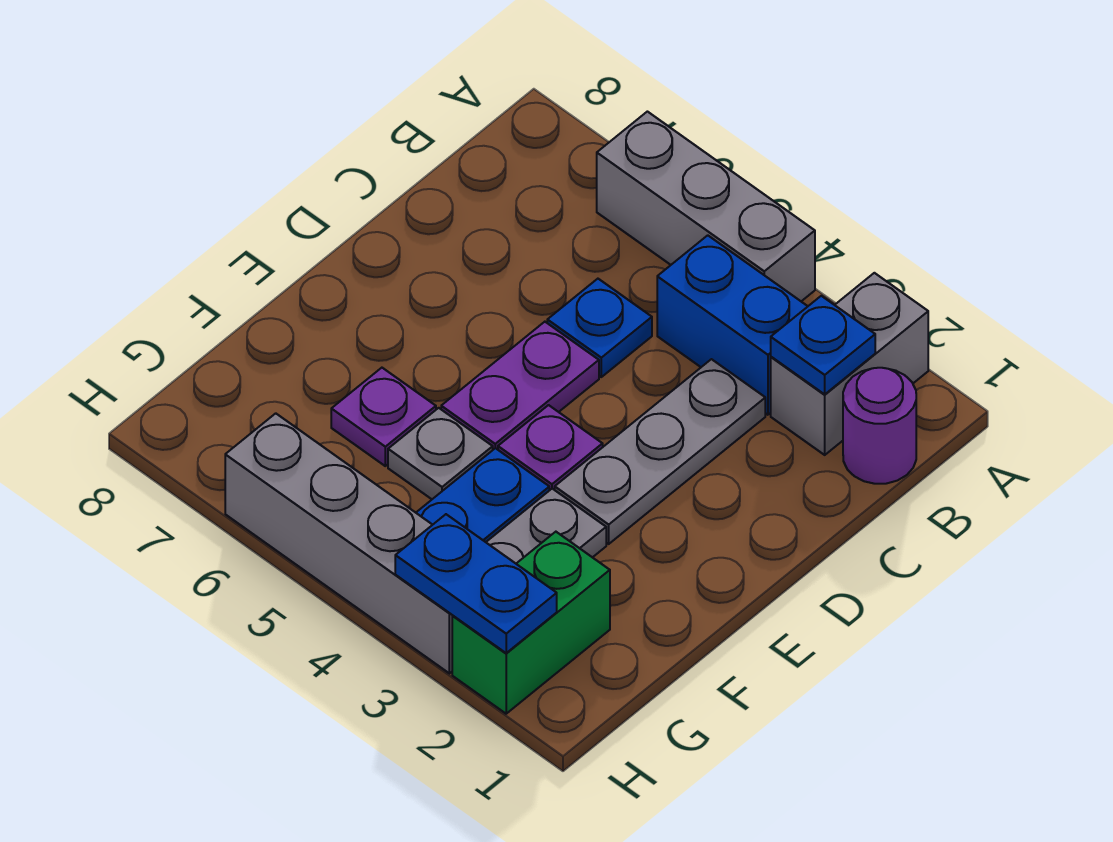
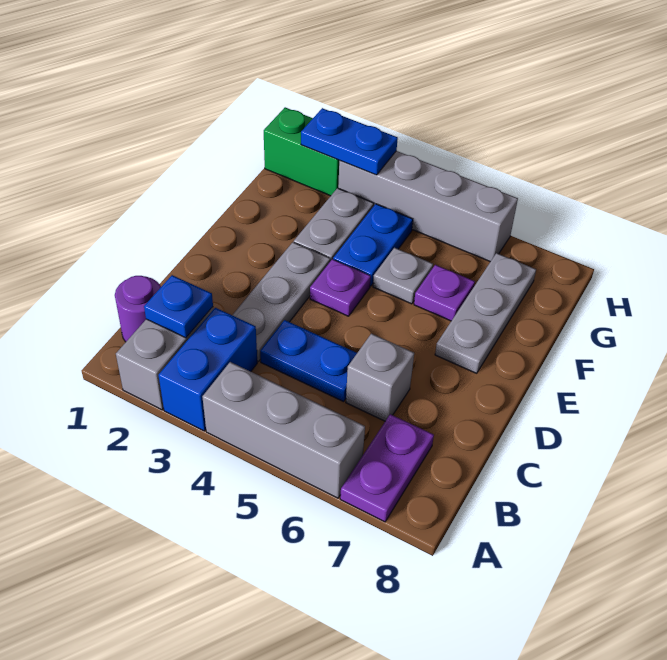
blue 1x2 brick [657,235,808,415] -> blue 1x2 brick turned to [159,308,257,431]
blue 1x1 plate [547,279,652,377] -> blue 1x2 plate [260,320,357,402]
none -> grey 1x1 brick [346,334,414,421]
purple 1x2 plate [441,322,599,450] -> purple 1x2 plate moved to [340,414,434,522]
none -> grey 1x3 plate [435,253,536,373]
green 1x2 brick [452,532,610,714] -> green 1x2 brick turned to [264,107,340,196]

